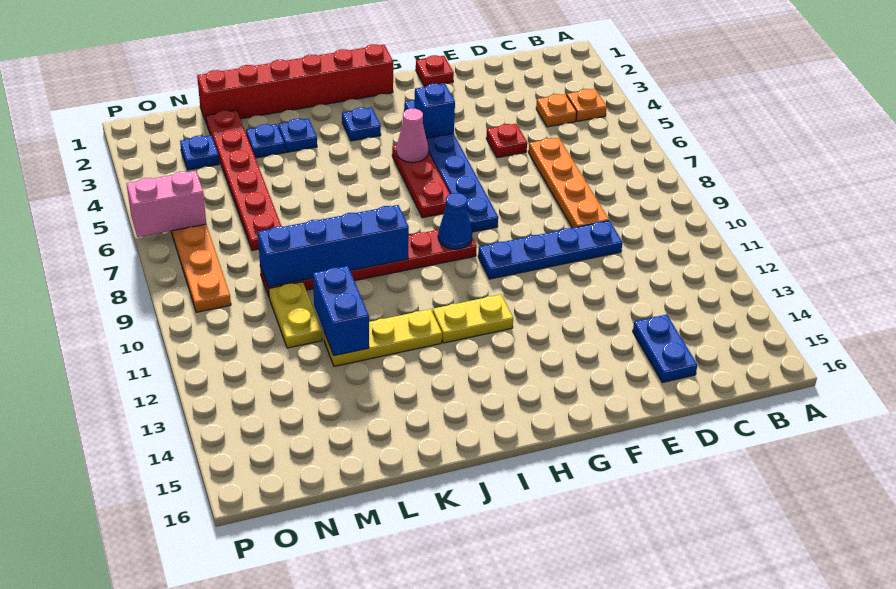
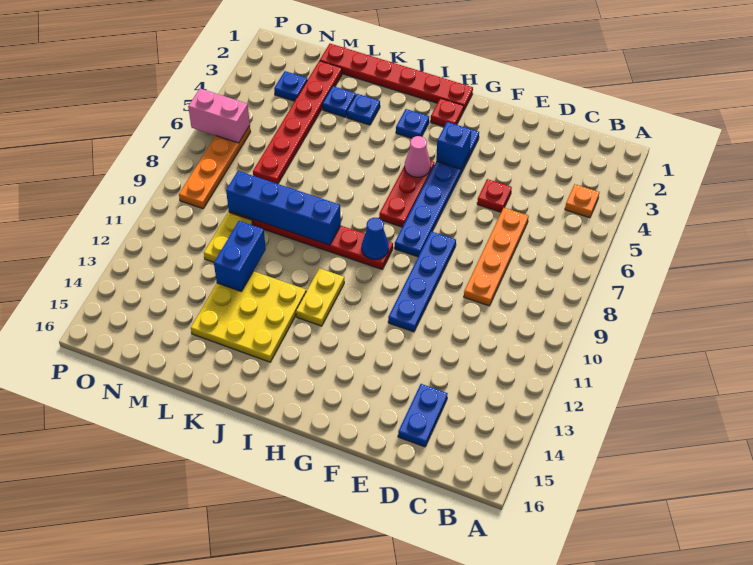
orange 1x1 plate [536,94,577,127] -> none
blue 1x4 plate [478,221,623,279] -> blue 1x4 plate turned to [388,231,456,332]
red 1x1 plate [416,55,454,87] -> red 1x1 plate moved to [431,98,464,127]
red 1x6 brick [197,44,393,124] -> red 1x6 plate [320,44,473,111]
yellow 1x2 plate [433,295,513,343] -> yellow 1x2 plate turned to [296,268,344,326]
yellow 1x3 plate [324,309,442,366] -> yellow 3x3 plate [191,271,306,362]

